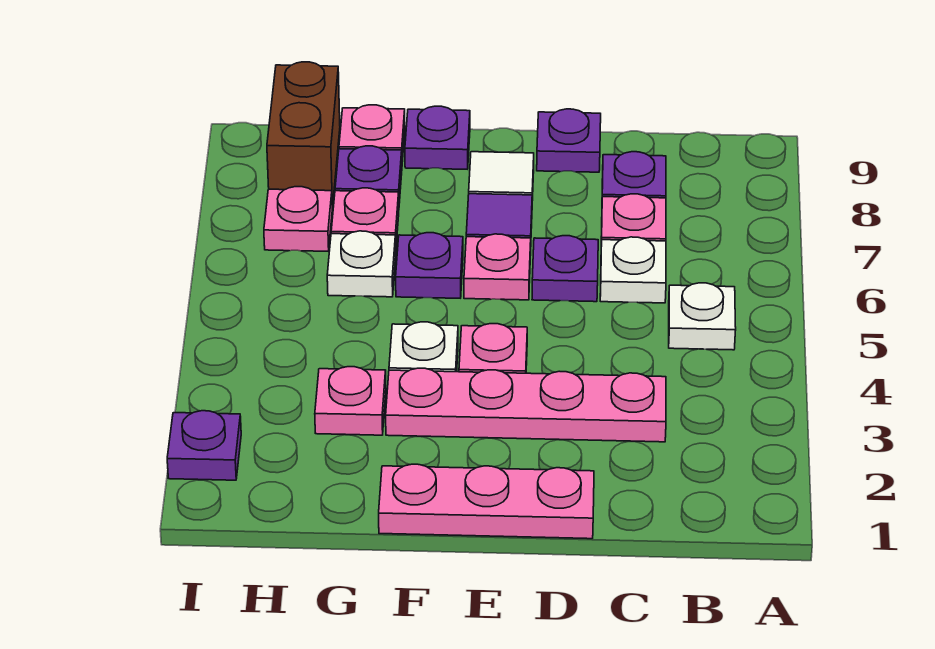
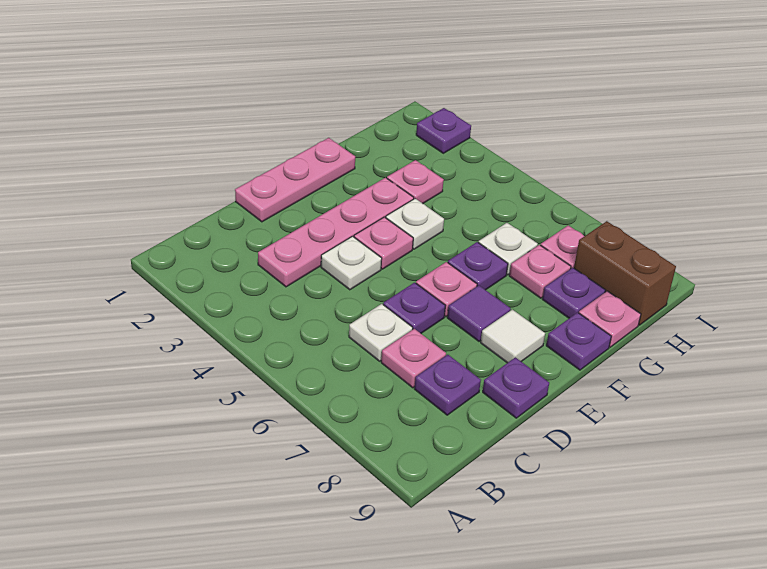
white 1x1 plate [669,283,736,350] -> white 1x1 plate moved to [321,236,382,290]

